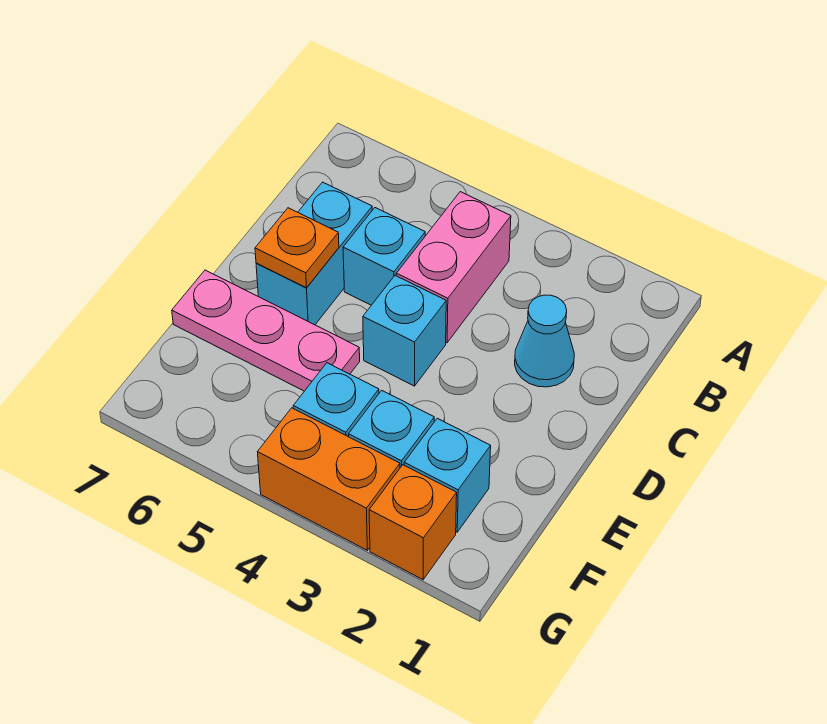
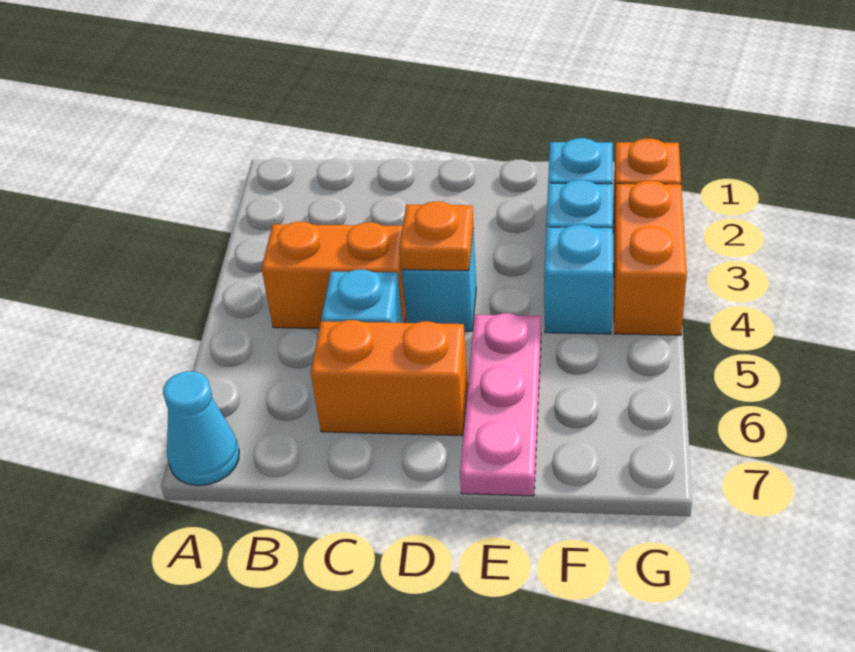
pink 1x2 brick [396,192,511,343] -> orange 1x2 brick [262,222,406,328]
cyan 1x1 cone [515,295,574,387] -> cyan 1x1 cone moved to [163,371,239,486]
cyan 1x2 brick [256,182,372,325] -> orange 1x2 brick [311,320,468,436]
orange 1x1 plate [255,208,339,288] -> orange 1x1 plate moved to [399,202,473,271]

